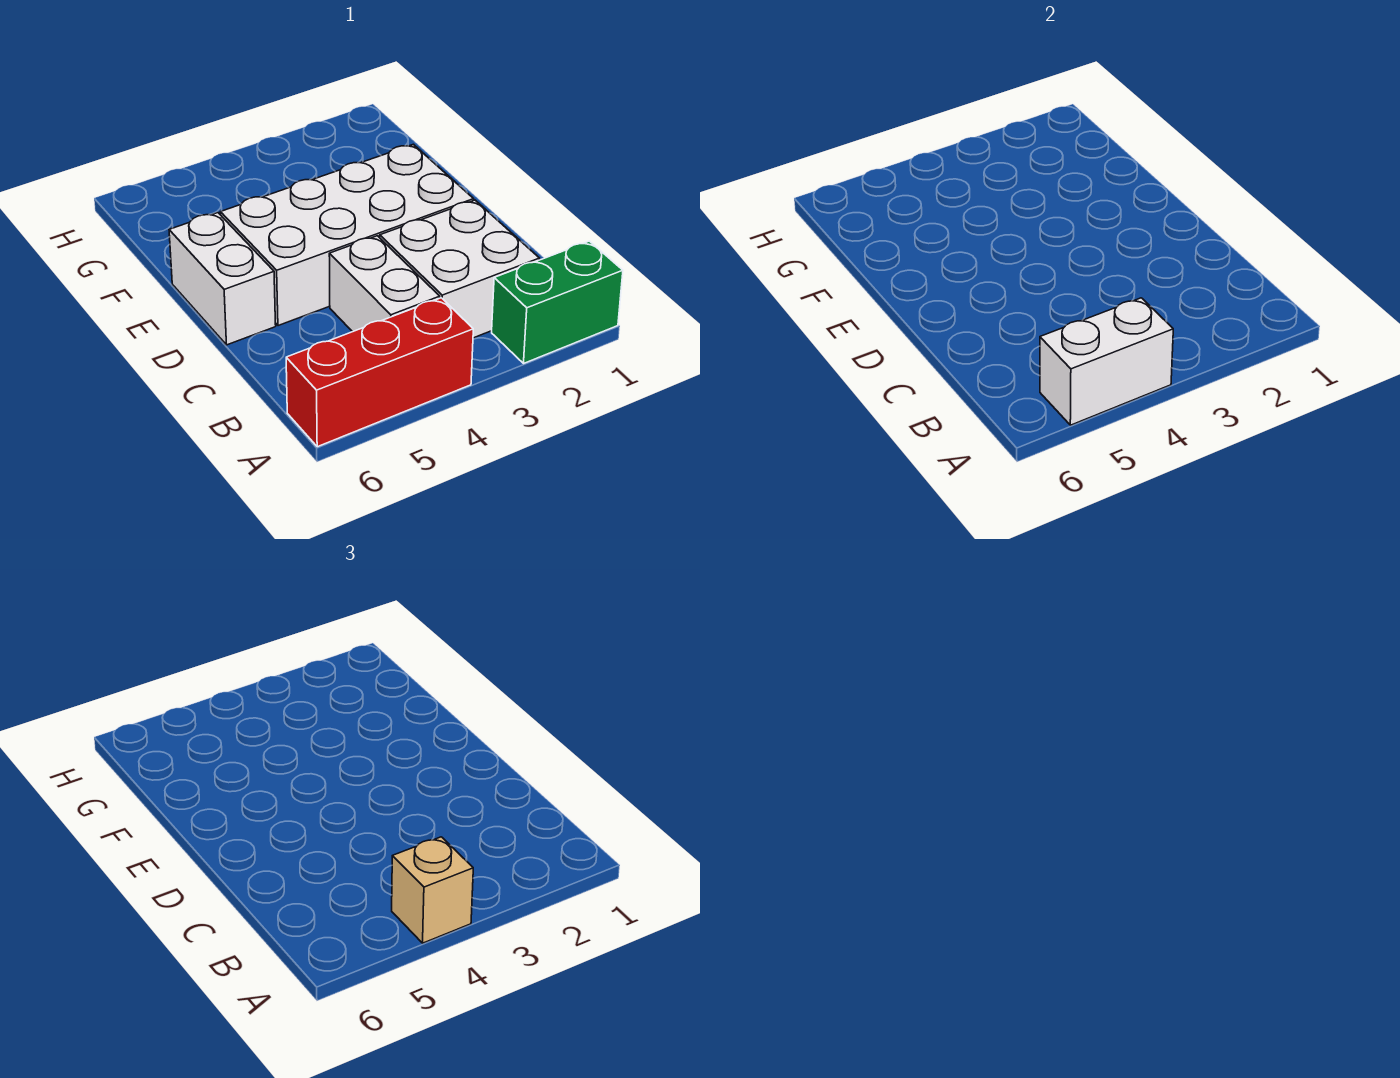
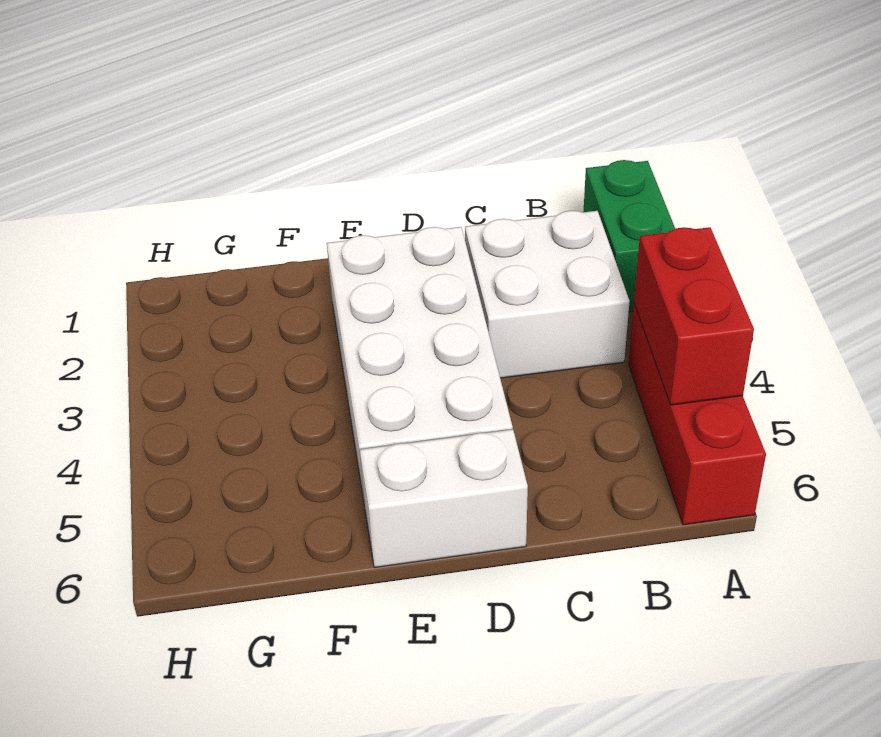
white 1x2 brick [1040,298,1173,425] -> red 1x2 brick [634,227,754,405]
tan 1x1 brick [392,837,473,943] -> none
white 1x2 brick [329,236,440,332] -> none

